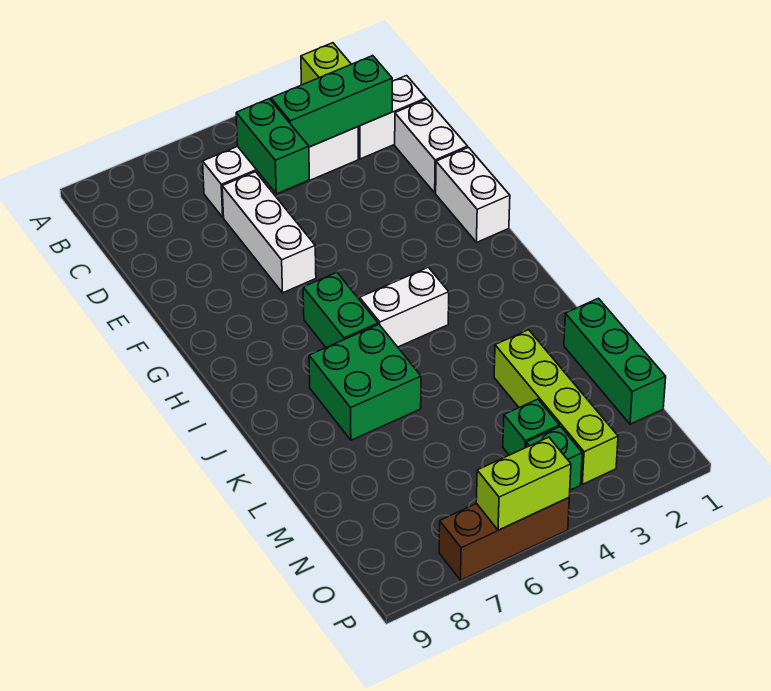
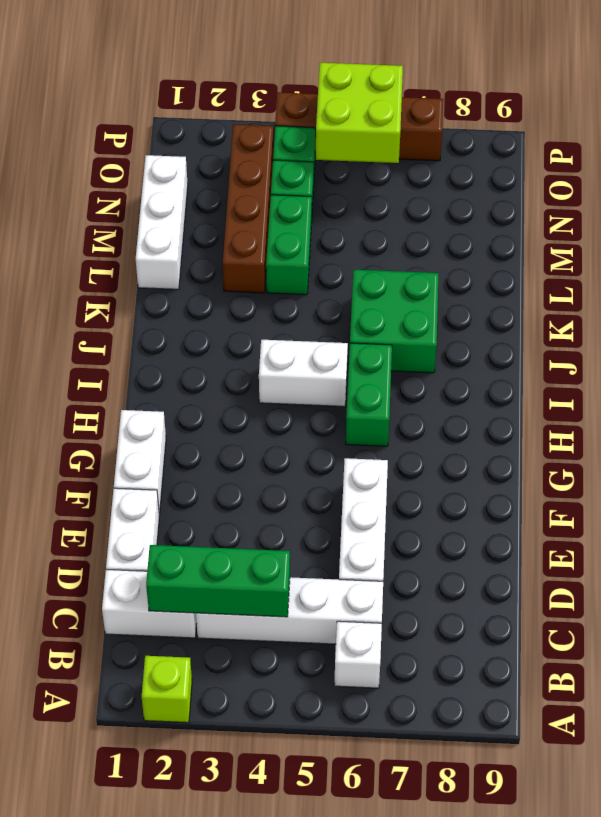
none -> white 1x1 brick [334,621,382,688]
green 1x2 brick [236,99,309,194] -> green 1x2 brick moved to [266,195,312,295]
green 1x3 brick [564,298,666,424] -> white 1x3 brick [136,155,188,289]
lime 1x4 brick [494,330,618,484] -> brown 1x4 brick [223,124,274,293]
brown 1x3 brick [439,498,569,580] -> brown 1x4 brick [275,92,443,161]
lime 1x2 brick [476,437,571,530] -> lime 2x2 brick [316,63,403,163]

